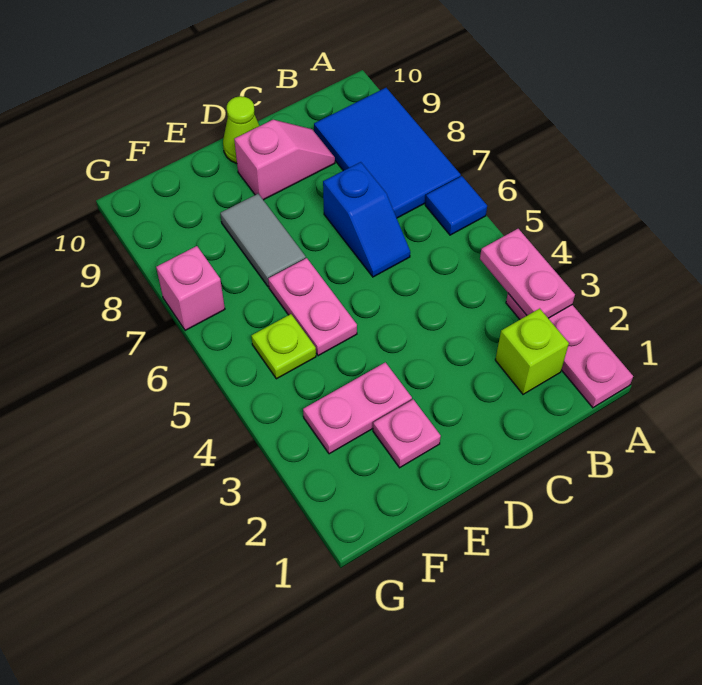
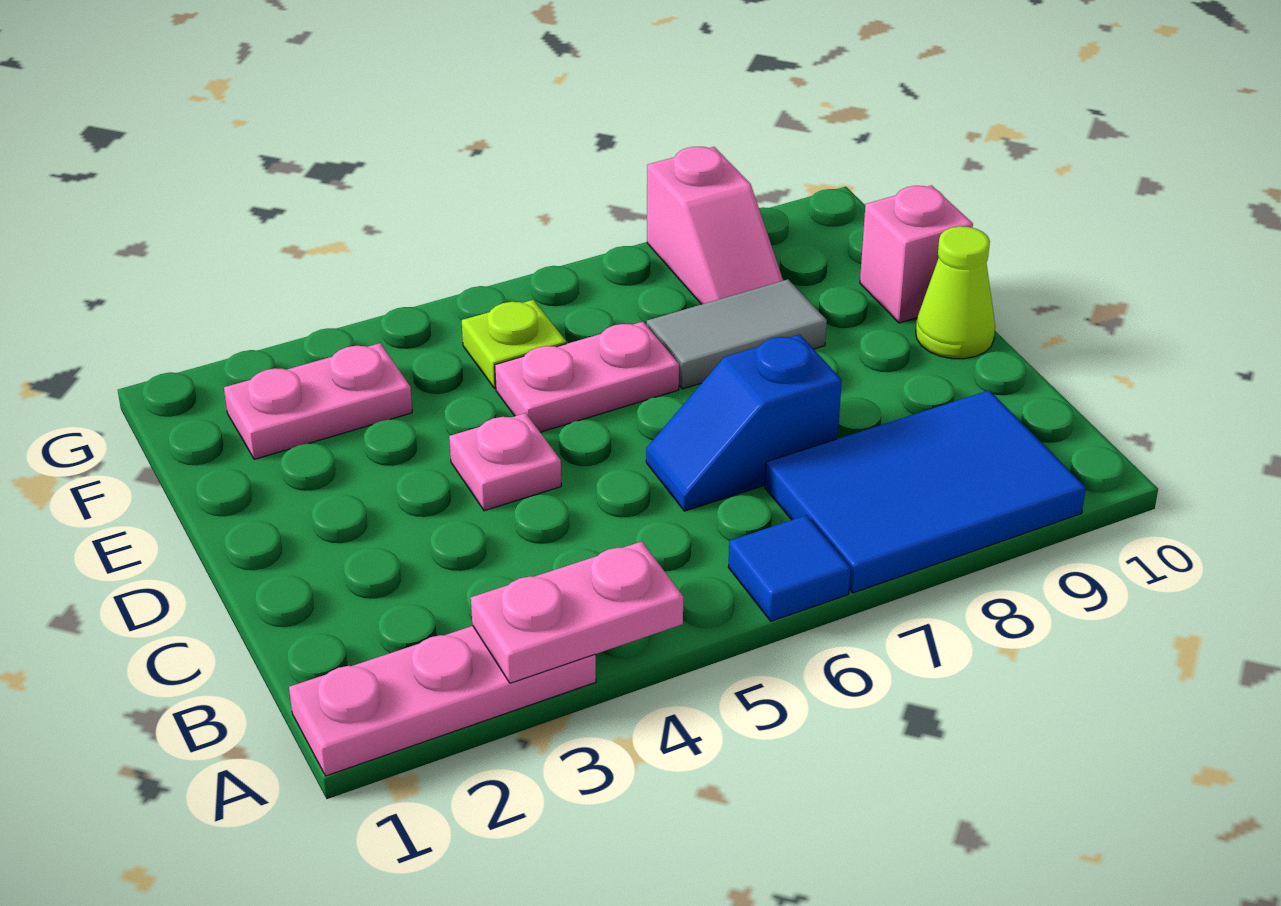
lime 1x1 brick [495,308,569,394] -> none
pink 1x2 slope [234,120,335,200] -> pink 1x2 slope moved to [647,147,783,304]
pink 1x1 plate [373,399,441,468] -> pink 1x1 plate moved to [449,413,561,511]
pink 1x2 plate [303,362,412,454] -> pink 1x2 plate turned to [224,343,412,459]
pink 1x1 brick [156,246,225,331] -> pink 1x1 brick moved to [860,185,973,323]

